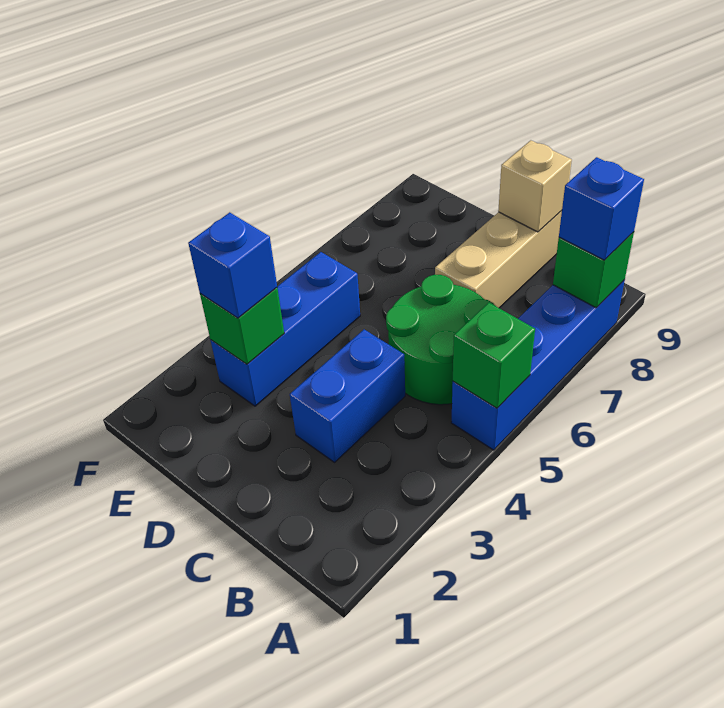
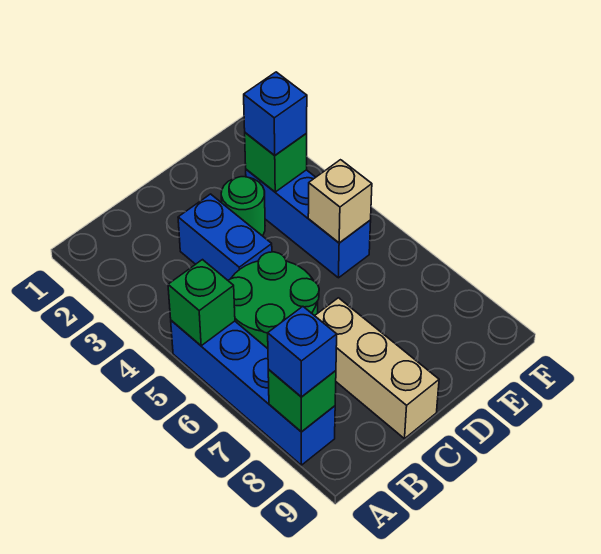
tan 1x1 brick [498,140,572,232] -> tan 1x1 brick moved to [308,160,372,243]
none -> green 1x1 round brick [221,177,265,236]

